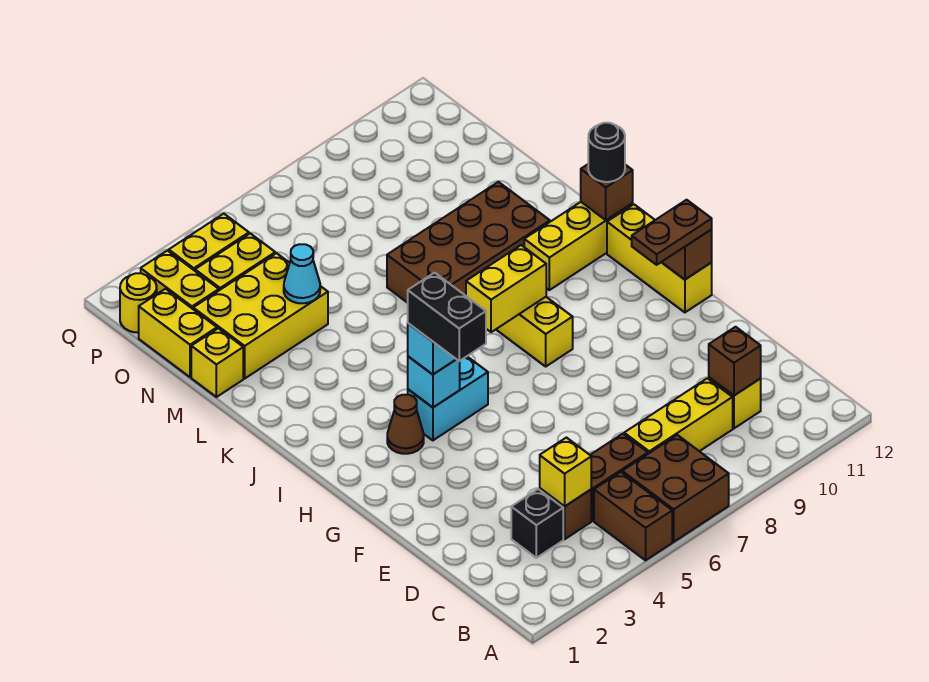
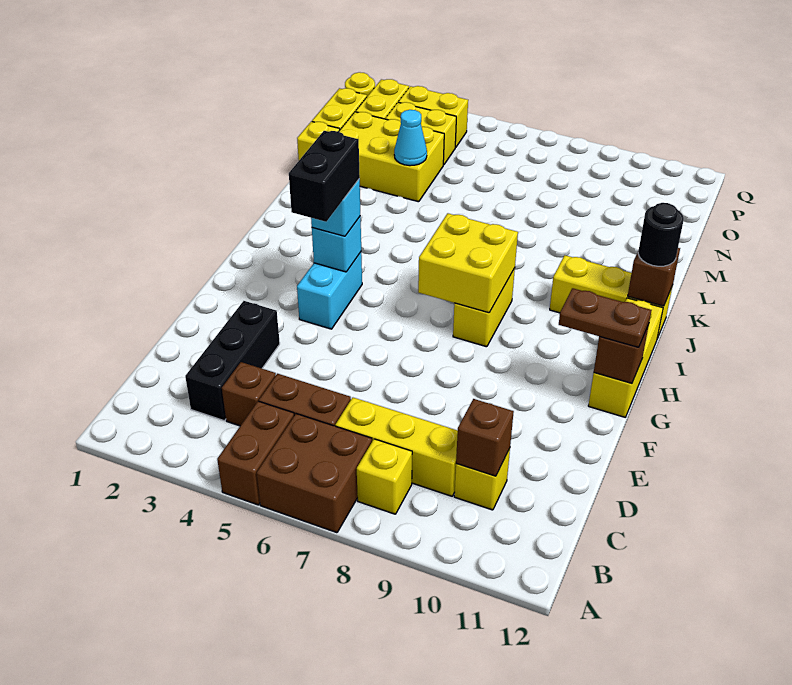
black 1x1 brick [511,489,563,558] -> black 1x3 brick [185,301,280,421]
yellow 1x1 brick [540,438,591,506] -> yellow 1x1 brick moved to [357,439,412,514]
brown 1x1 cone [387,395,424,454] -> none
cyan 1x2 brick [408,357,488,440] -> cyan 1x2 brick turned to [297,252,362,329]
yellow 1x2 brick [466,245,546,332] -> yellow 2x2 brick [418,213,518,313]
brown 2x4 brick [387,182,550,303] -> none

